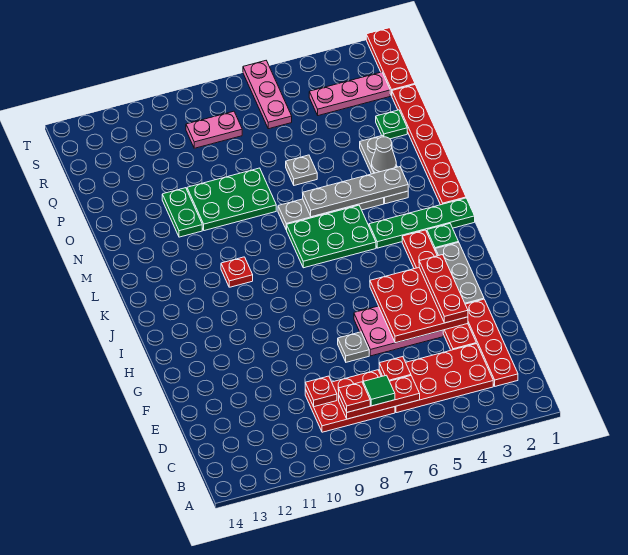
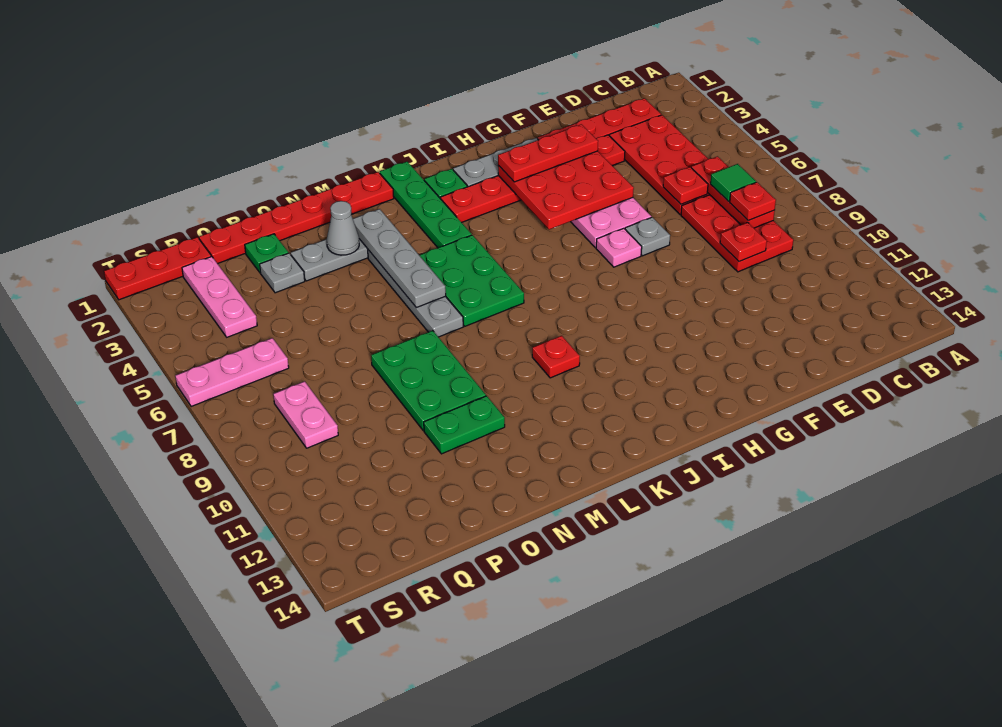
none -> pink 1x1 plate [596,228,642,267]
grey 1x1 plate [286,155,317,185] -> grey 1x1 plate moved to [260,253,305,293]

